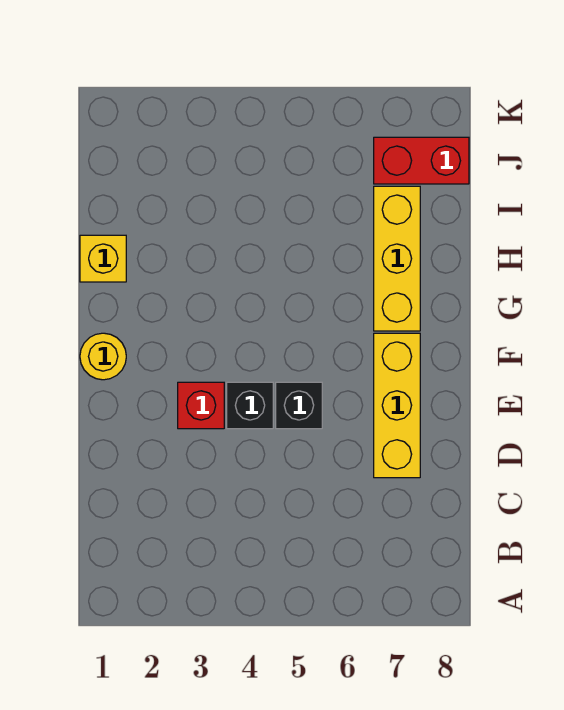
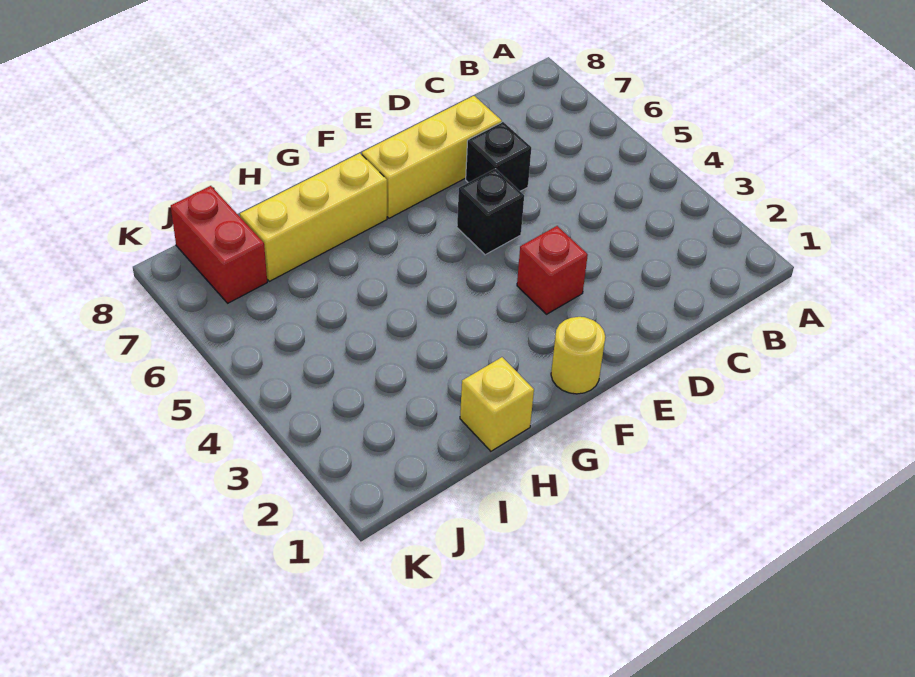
black 1x1 brick [227,382,273,429] -> black 1x1 brick moved to [466,122,531,191]

